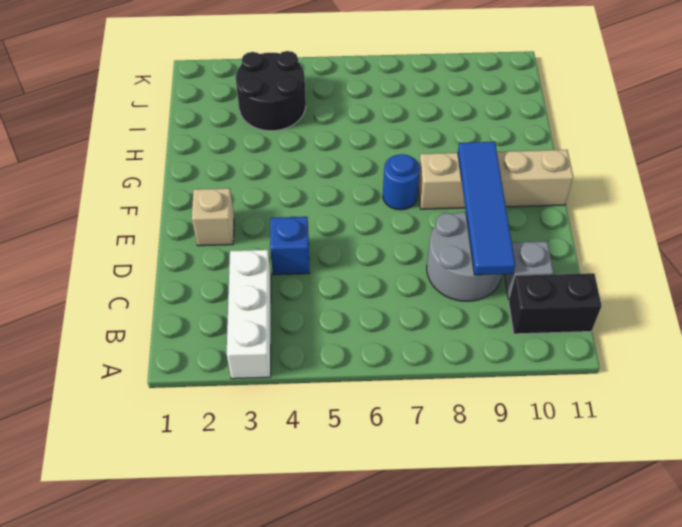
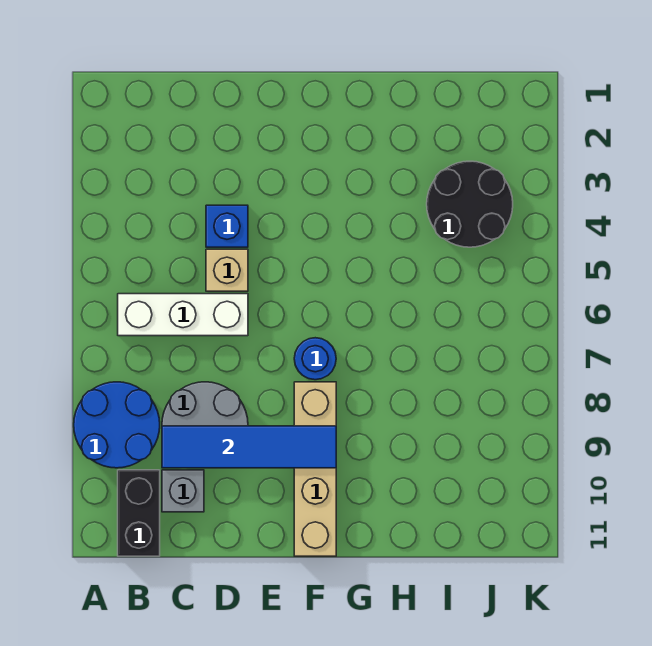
white 1x3 brick [227,250,271,379] -> white 1x3 brick moved to [118,294,248,336]
none -> blue 2x2 round brick [74,382,160,468]
tan 1x1 brick [192,188,234,246] -> tan 1x1 brick moved to [206,249,248,291]

